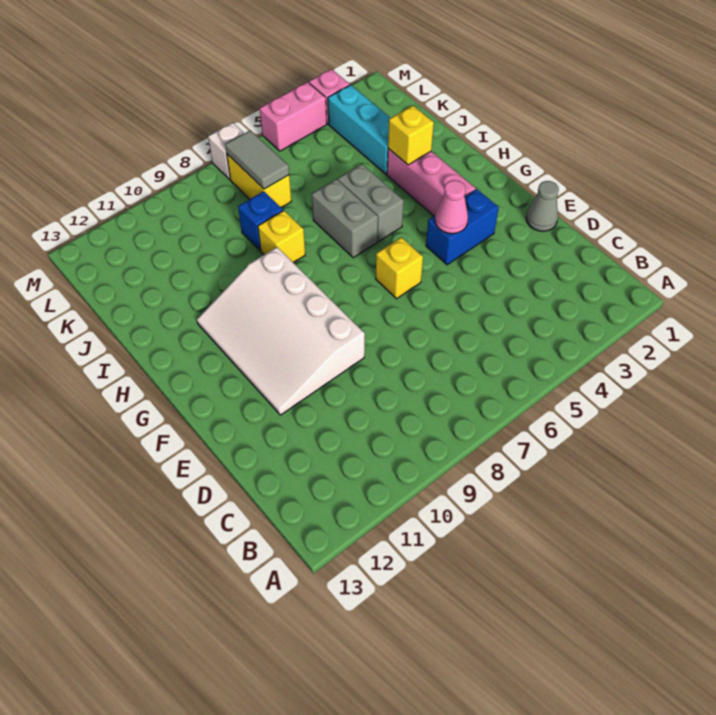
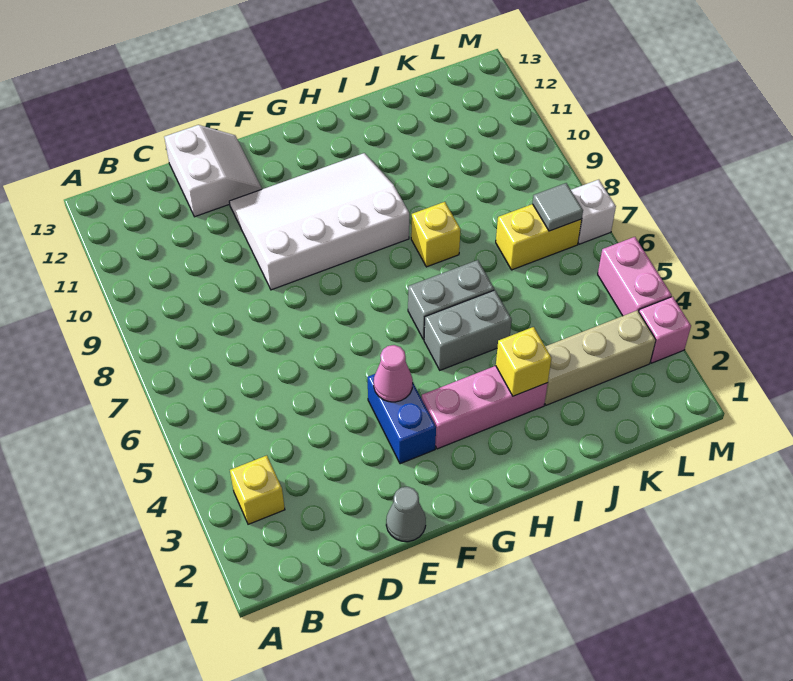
none -> white 2x2 slope [164,125,262,217]
yellow 1x1 brick [376,237,423,299] -> yellow 1x1 brick moved to [230,455,285,524]
cyan 1x3 brick [328,85,390,174] -> tan 1x3 brick [545,310,656,405]
blue 1x1 brick [238,191,283,251] -> none
grey 1x2 tile [225,130,289,189] -> grey 1x1 tile [533,183,583,231]

